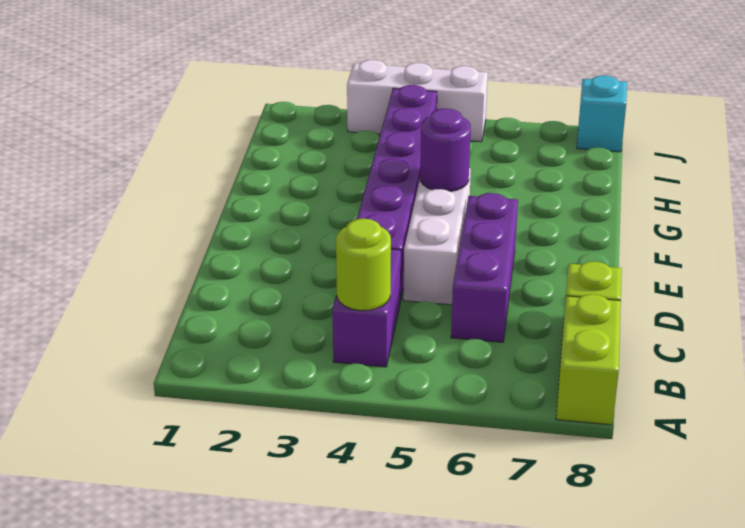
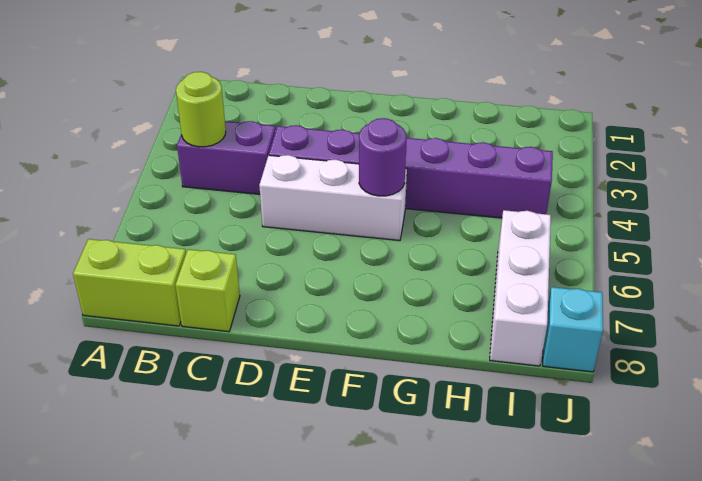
purple 1x3 brick [451,193,518,342] -> none
white 1x3 brick [347,60,488,142] -> white 1x3 brick moved to [490,210,551,366]

